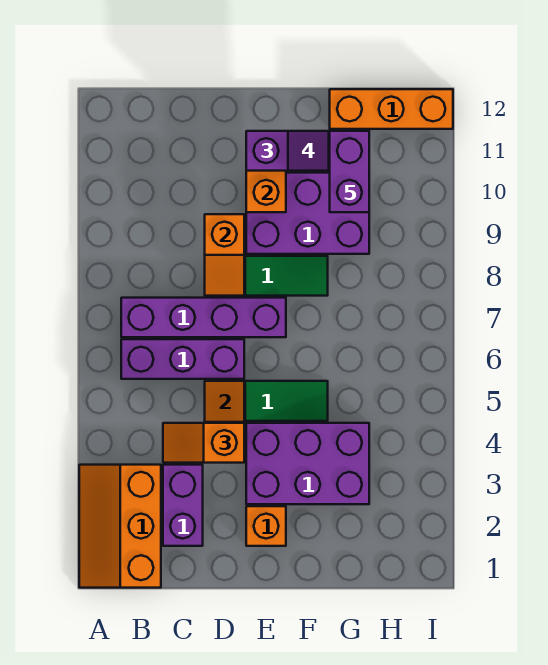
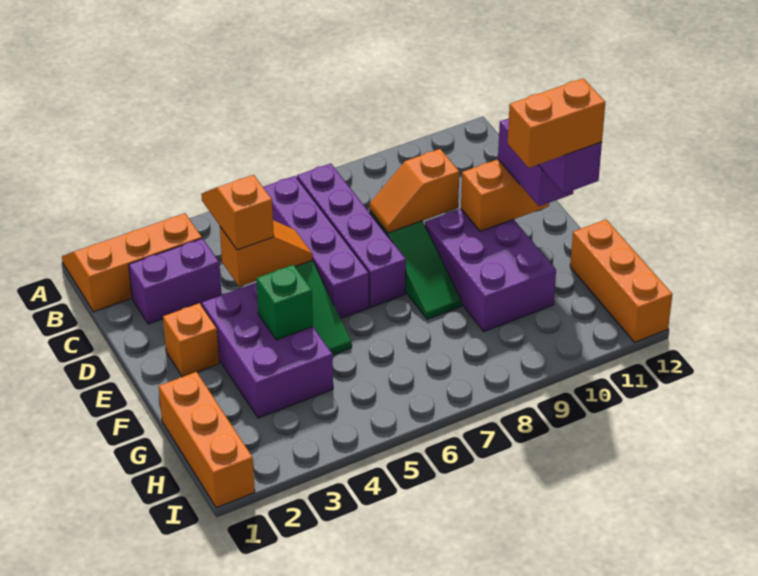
purple 1x3 brick [121,339,244,379] -> purple 1x4 brick [263,176,369,319]
none -> green 1x1 brick [257,265,313,340]
none -> orange 1x3 brick [159,372,255,508]
purple 1x2 brick [330,131,369,212] -> orange 1x2 brick [508,78,605,168]

